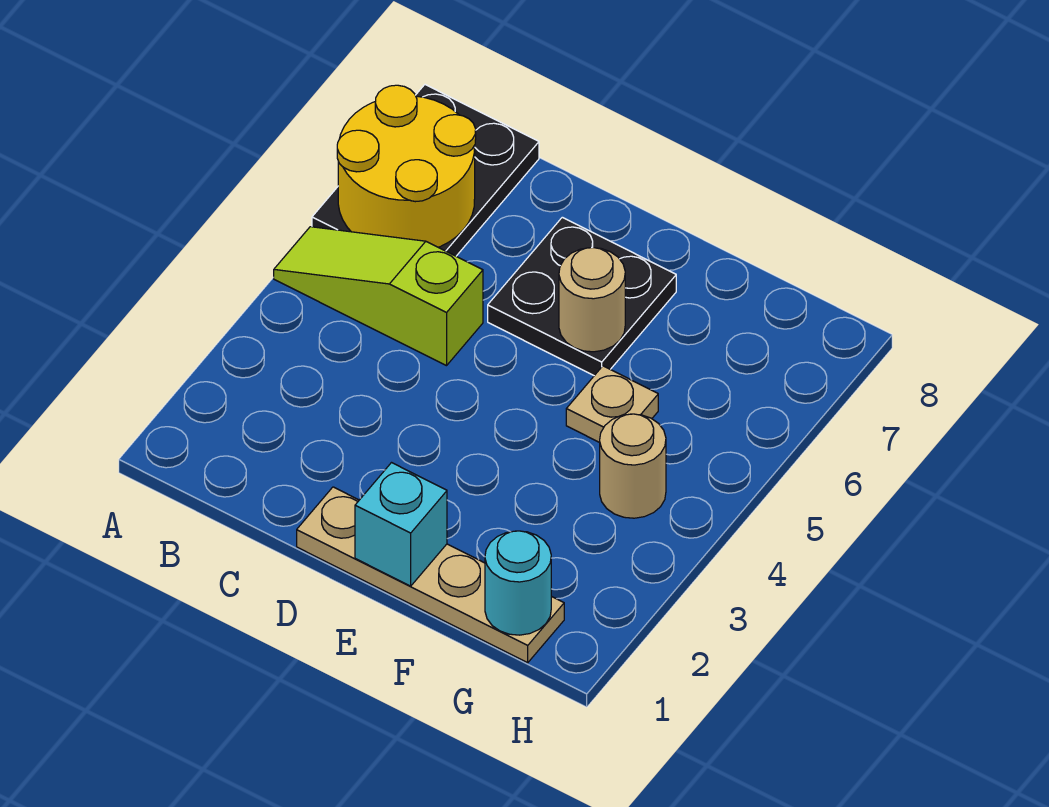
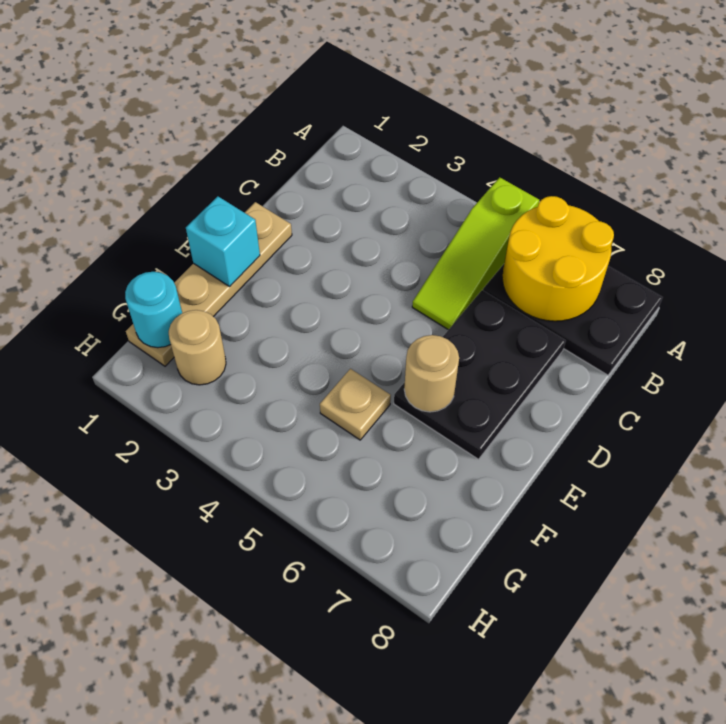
lime 1x3 slope [274,227,483,366] -> lime 1x3 slope turned to [412,177,539,330]
black 2x2 plate [488,217,676,376] -> black 2x3 plate [394,290,566,459]
tan 1x1 round brick [600,414,666,518] -> tan 1x1 round brick moved to [169,310,226,385]

